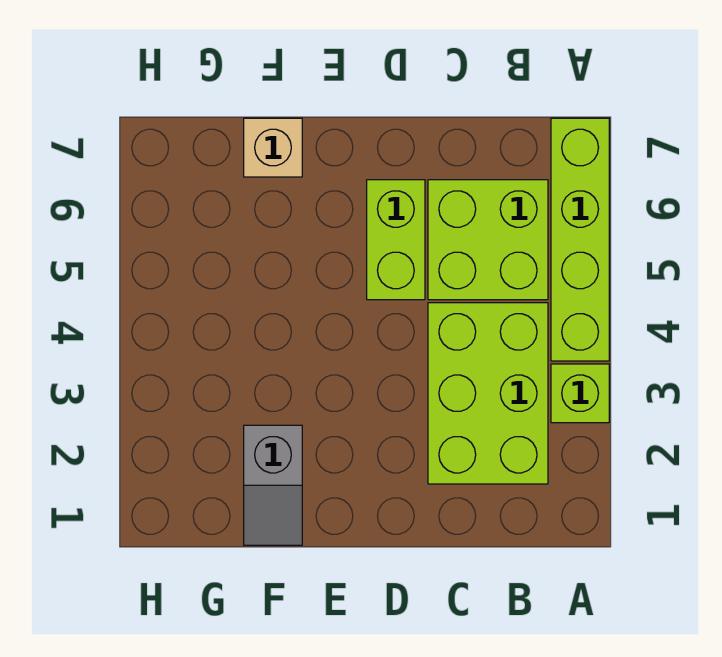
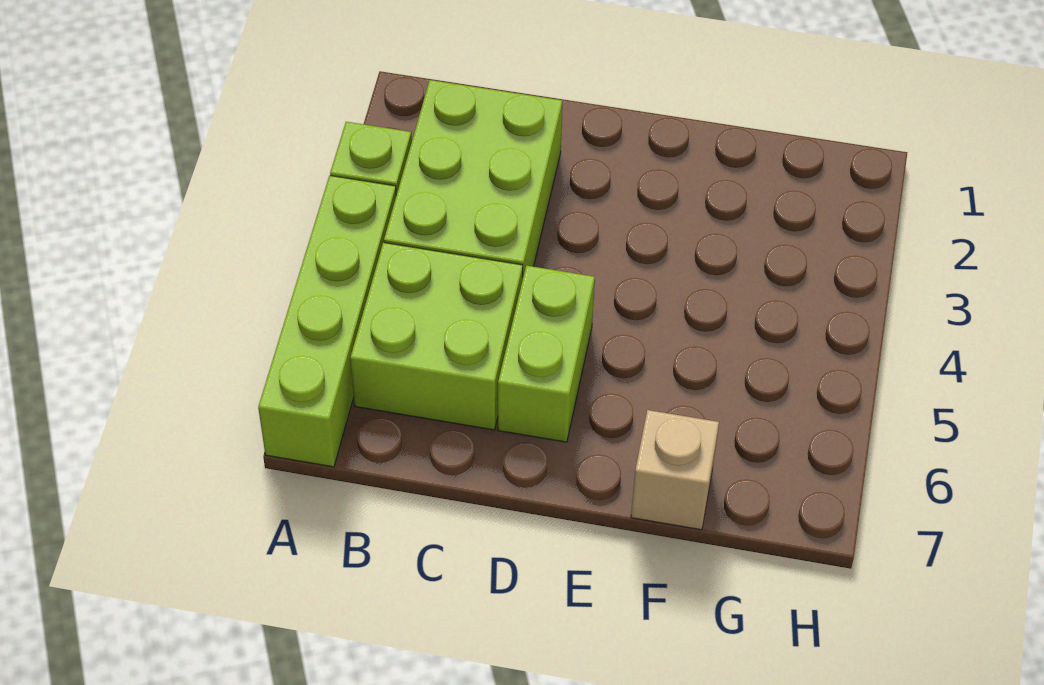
grey 1x2 slope [244,425,302,545] -> none

